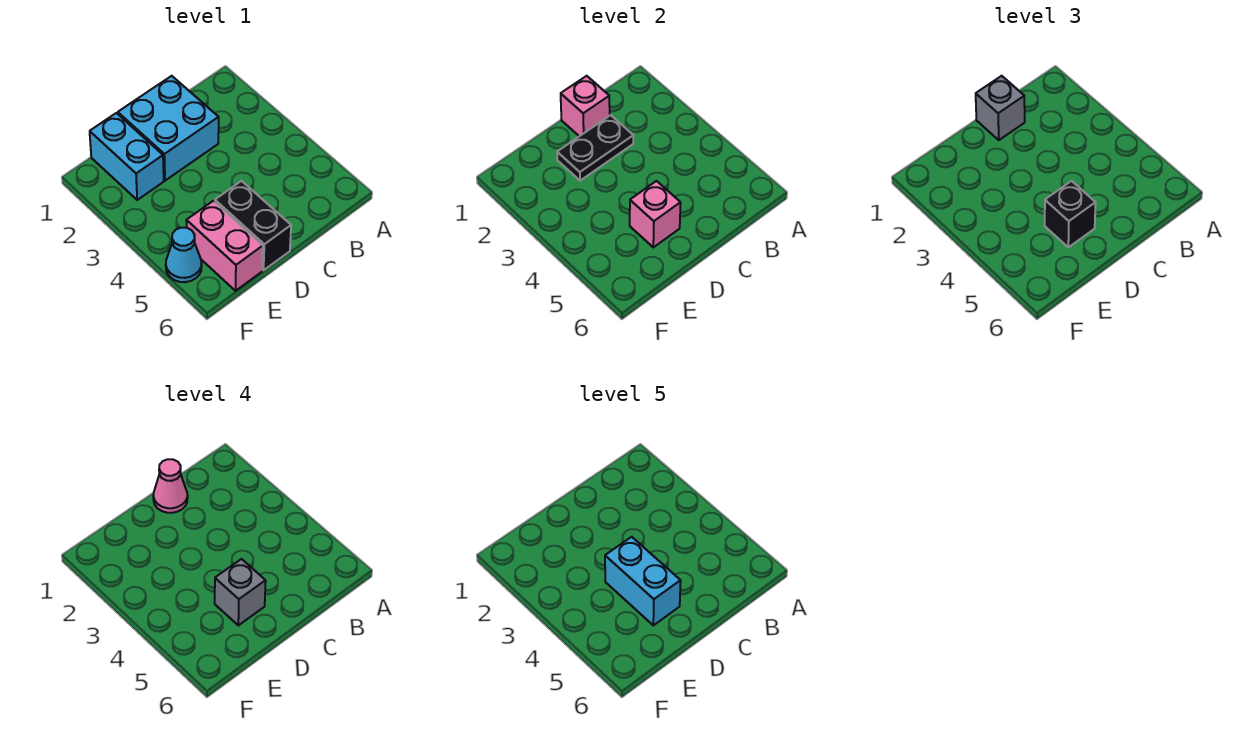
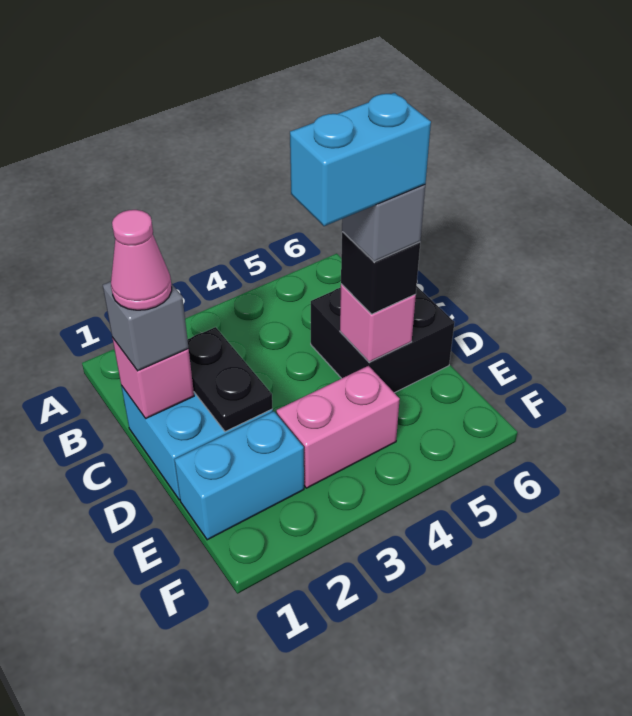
black 1x2 brick [215,181,291,270] -> black 2x2 brick [311,287,455,393]
pink 1x2 brick [186,201,263,291] -> pink 1x2 brick moved to [276,366,400,488]
cyan 1x1 cone [166,228,202,282] -> none

